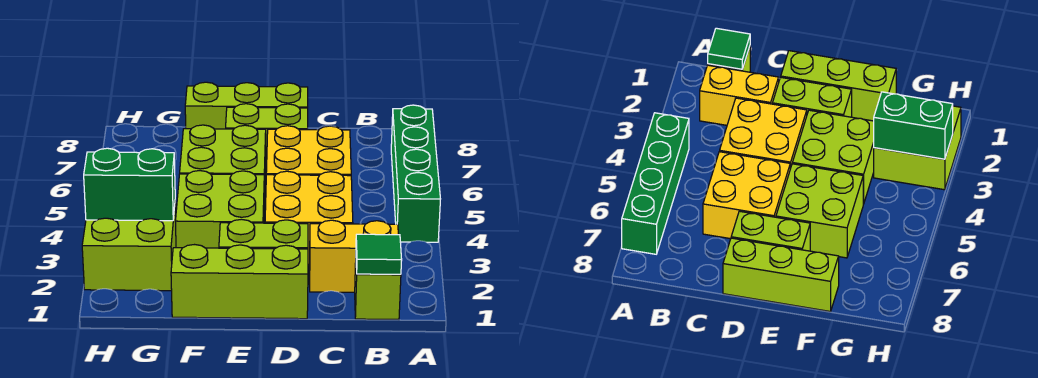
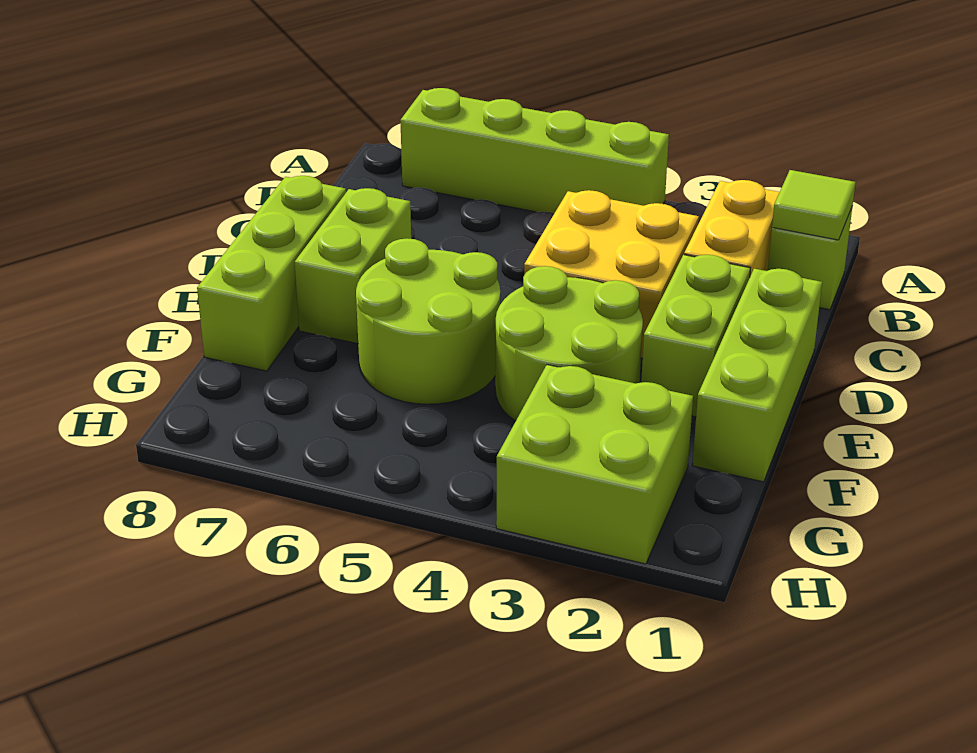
green 1x4 brick [391,105,440,242] -> lime 1x4 brick [400,88,669,213]
green 1x1 tile [356,234,402,274] -> lime 1x1 tile [772,170,855,240]
yellow 2x2 brick [266,126,351,176] -> none
lime 2x2 brick [175,171,264,248] -> lime 2x2 round brick [495,266,643,421]
lime 2x2 brick [180,125,266,209] -> lime 2x2 round brick [356,238,500,404]
green 1x2 brick [84,148,175,221] -> none

